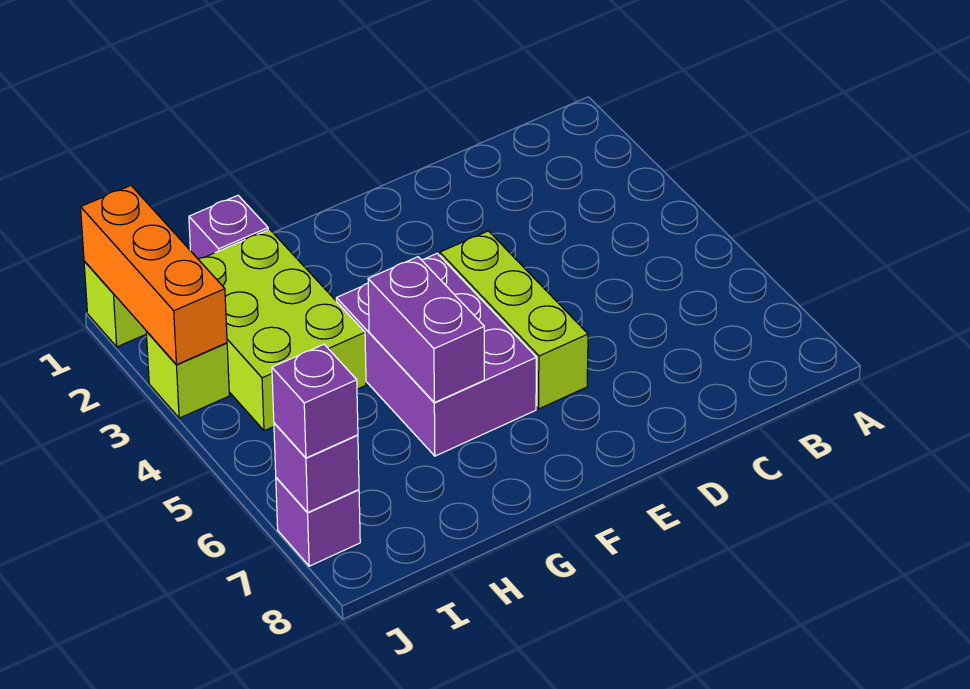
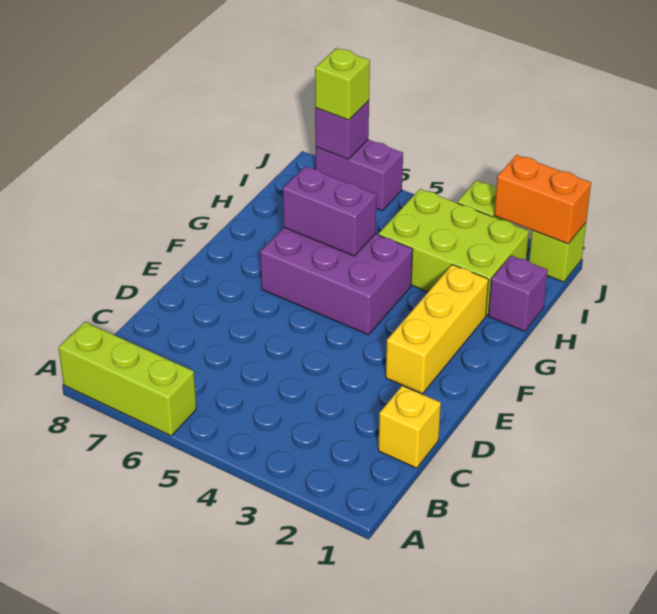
none -> yellow 1x1 brick [378,386,441,468]
none -> yellow 1x3 brick [386,265,489,394]
lime 1x3 brick [440,231,588,409] -> lime 1x3 brick moved to [58,322,196,436]
orange 1x3 brick [81,186,227,365] -> orange 1x2 brick [494,155,591,244]
purple 1x1 brick [276,478,360,566] -> purple 1x2 brick [316,140,403,211]
purple 1x1 brick [272,344,358,458] -> lime 1x1 brick [315,48,370,120]

